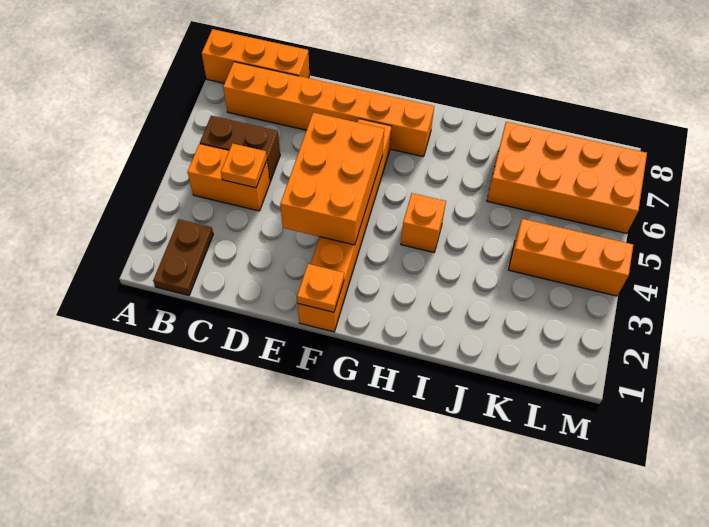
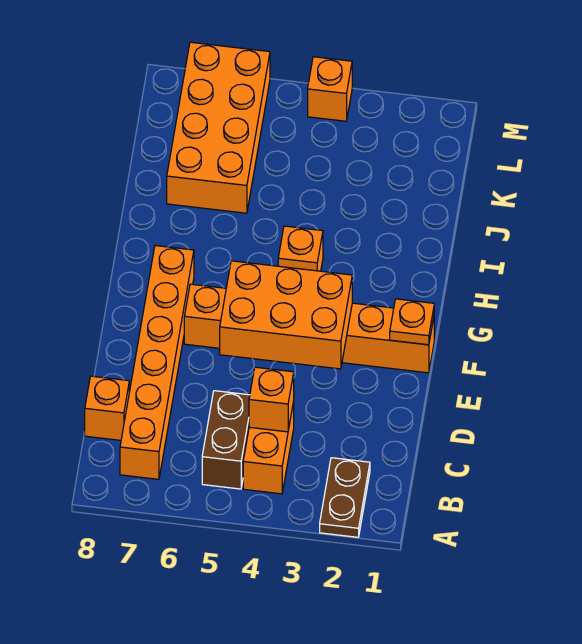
orange 1x3 brick [202,29,309,83] -> orange 1x1 brick [85,376,129,440]
brown 1x2 plate [153,219,213,295] -> brown 1x2 plate turned to [320,458,370,537]
orange 1x1 plate [221,144,267,188] -> orange 1x1 brick [249,367,294,432]
orange 1x3 brick [509,219,633,296] -> orange 1x1 brick [308,57,352,121]

